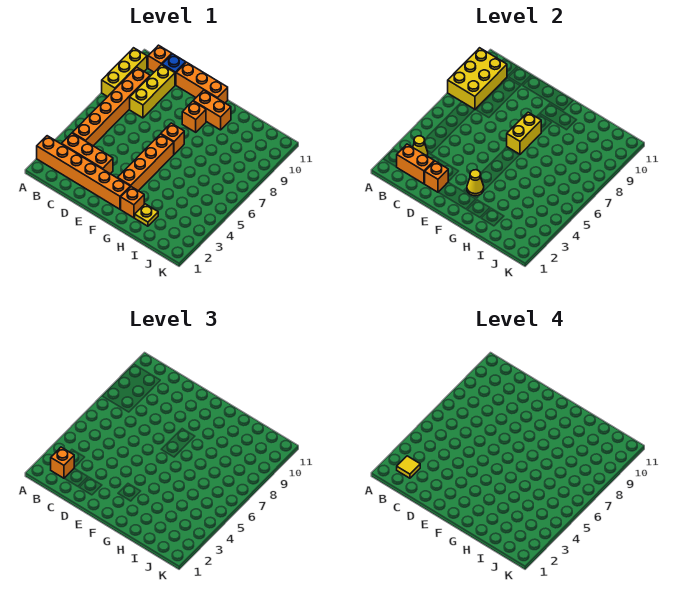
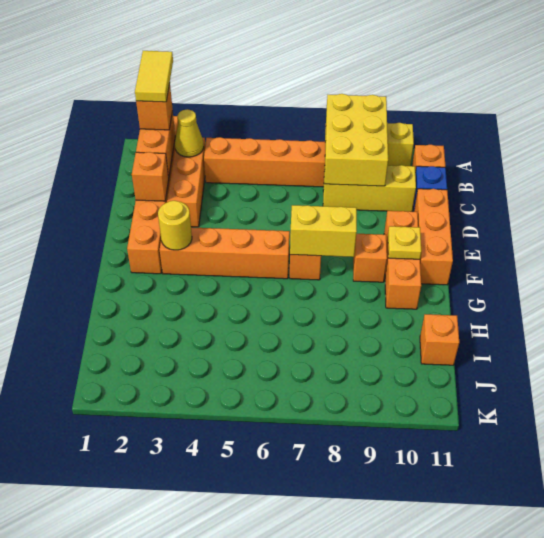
yellow 2x3 brick [448,48,507,109] -> yellow 2x3 brick turned to [325,94,388,186]
yellow 1x1 tile [397,456,420,478] -> yellow 1x2 tile [135,51,173,102]
yellow 1x1 cone [467,170,484,196] -> yellow 1x1 round brick [158,201,192,250]
orange 1x2 brick [193,90,231,130] -> orange 1x3 brick [384,211,421,309]
orange 1x1 brick [121,187,144,218] -> orange 1x1 brick moved to [420,314,459,365]
yellow 1x1 plate [135,204,158,226] -> yellow 1x1 plate moved to [388,226,421,259]

